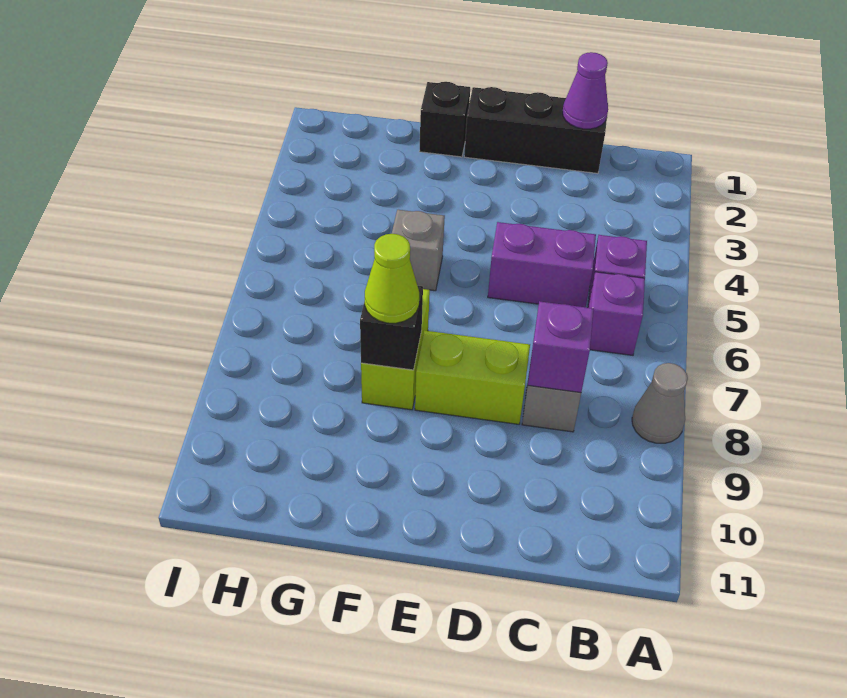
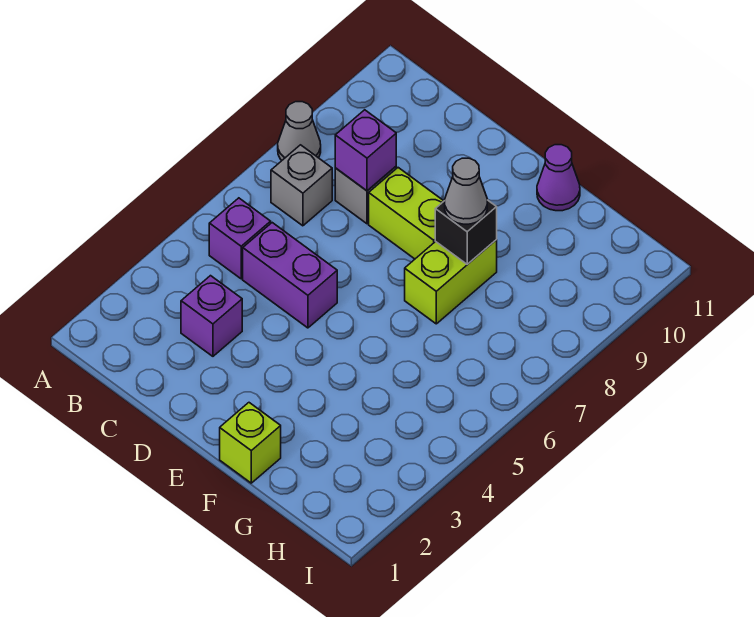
purple 1x1 brick [588,272,645,355] -> purple 1x1 brick moved to [181,276,242,356]
black 1x3 brick [464,87,607,173] -> none
purple 1x1 cone [563,52,608,129] -> purple 1x1 cone moved to [537,145,580,211]
black 1x1 brick [419,82,470,157] -> lime 1x1 brick [220,403,281,483]
grey 1x1 brick [392,210,445,291] -> grey 1x1 brick moved to [271,145,332,226]
lime 1x1 cone [365,234,419,323] -> grey 1x1 cone [445,158,487,224]

